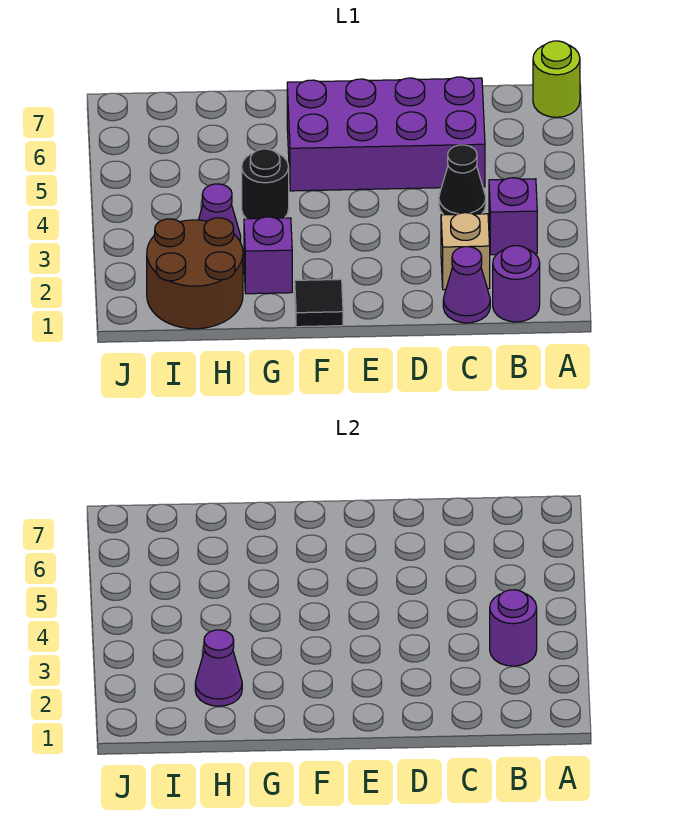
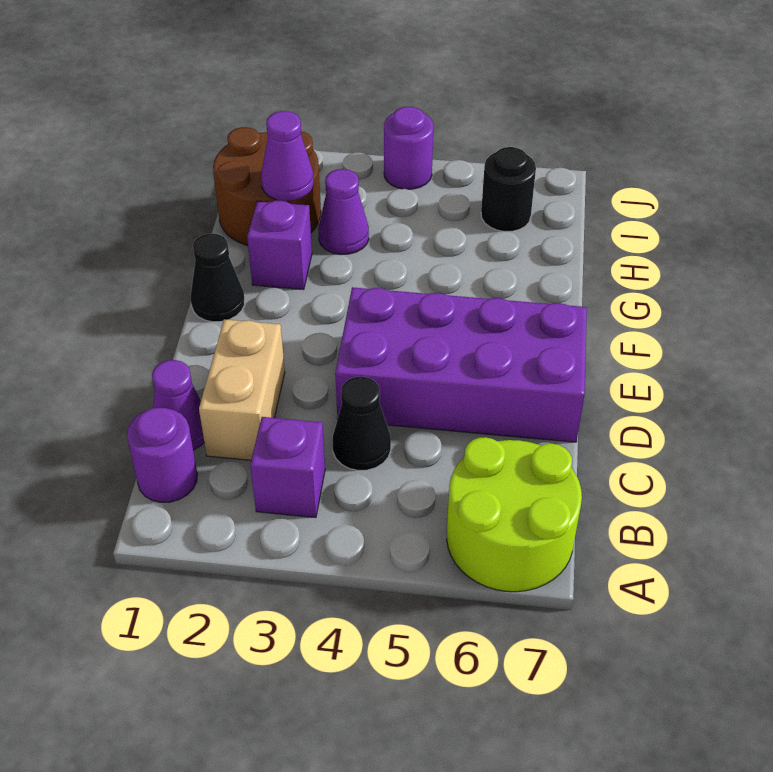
lime 1x1 round brick [533,41,580,117] -> lime 2x2 round brick [447,437,582,592]
purple 1x1 round brick [490,590,537,666] -> purple 1x1 round brick moved to [384,107,433,189]
tan 1x1 brick [441,213,490,290] -> tan 1x2 brick [199,319,285,460]
purple 2x4 brick [287,77,485,191] -> purple 2x4 brick turned to [335,287,587,442]
black 1x1 tile [295,279,343,327] -> black 1x1 cone [191,234,245,322]
black 1x1 round brick [242,149,289,219] -> black 1x1 round brick moved to [481,147,536,232]

